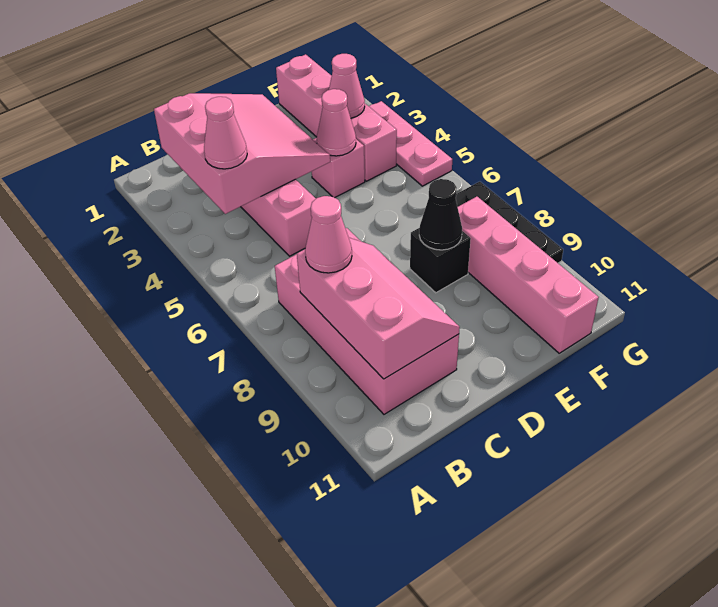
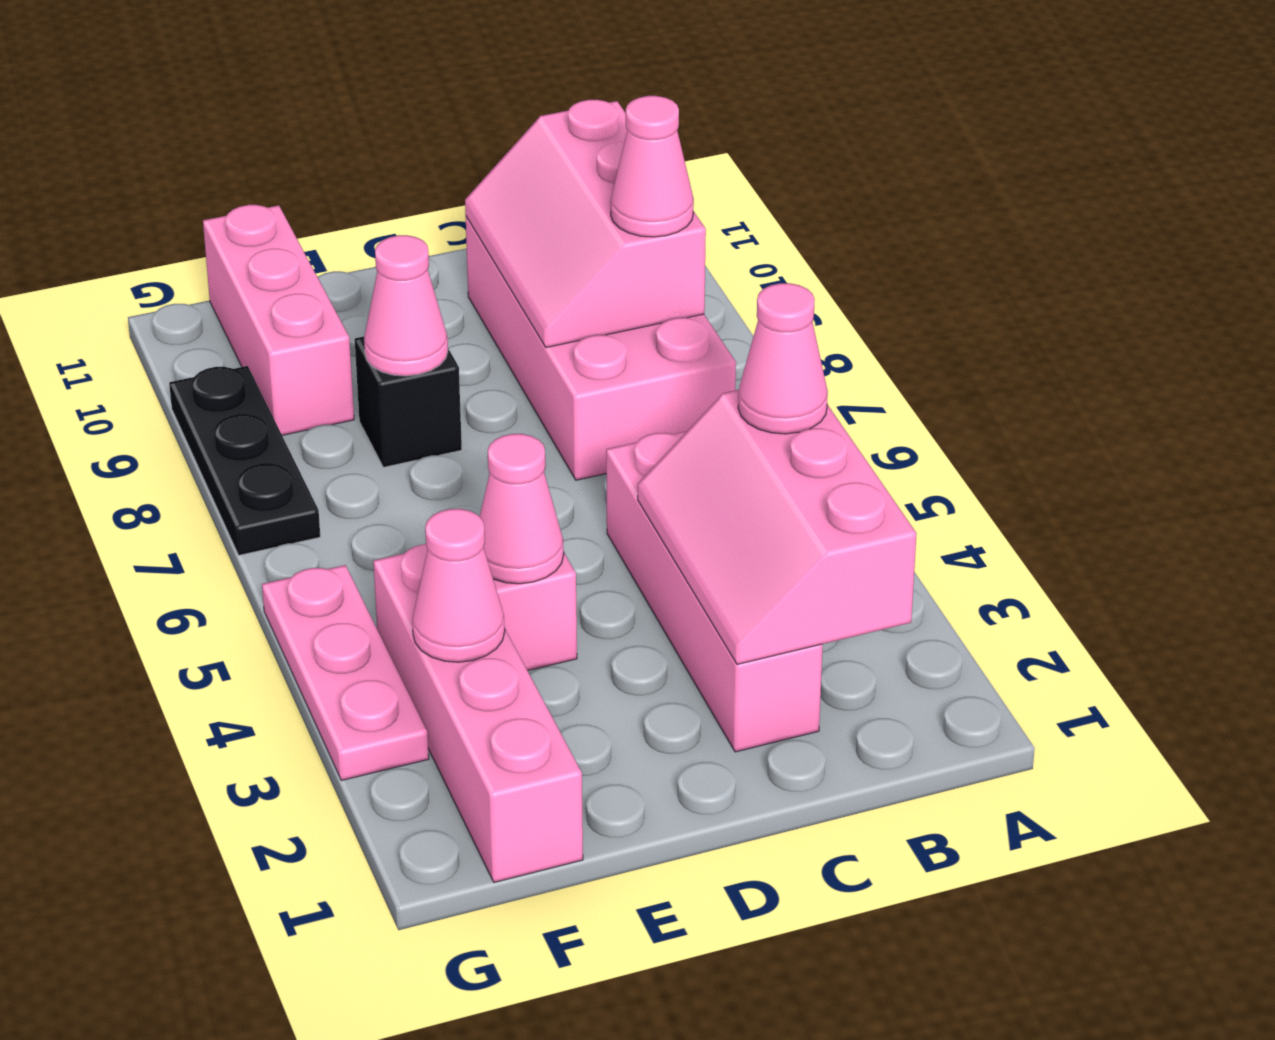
pink 3x3 slope [154,93,330,214] -> pink 2x3 slope [638,390,917,664]
black 1x1 cone [419,179,462,250] -> pink 1x1 cone [364,235,448,376]
pink 1x4 brick [458,197,599,353] -> pink 1x3 brick [203,205,354,435]

